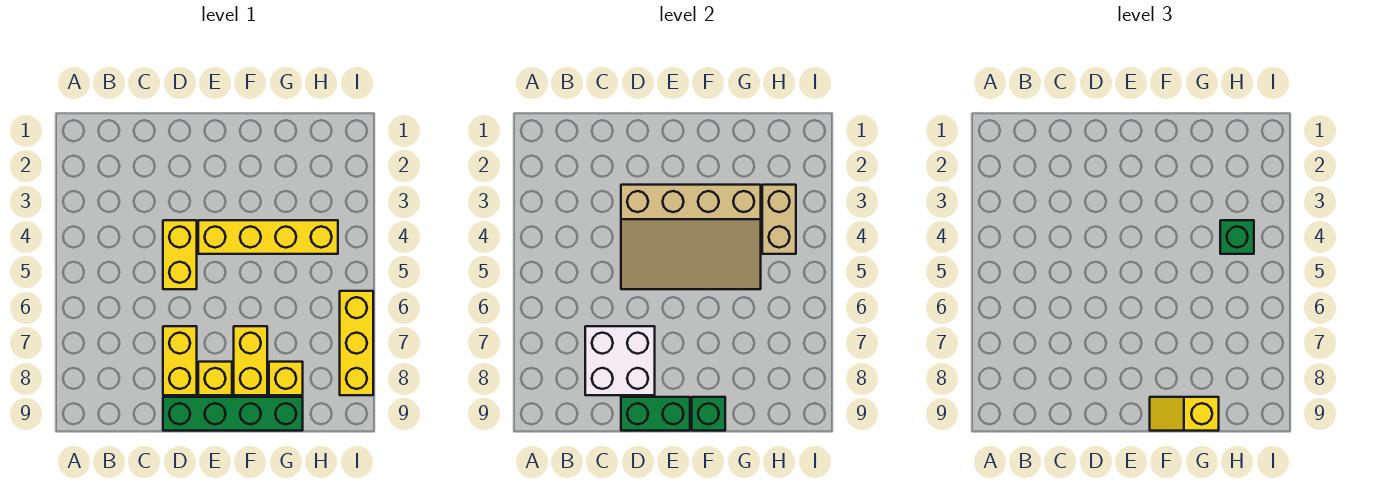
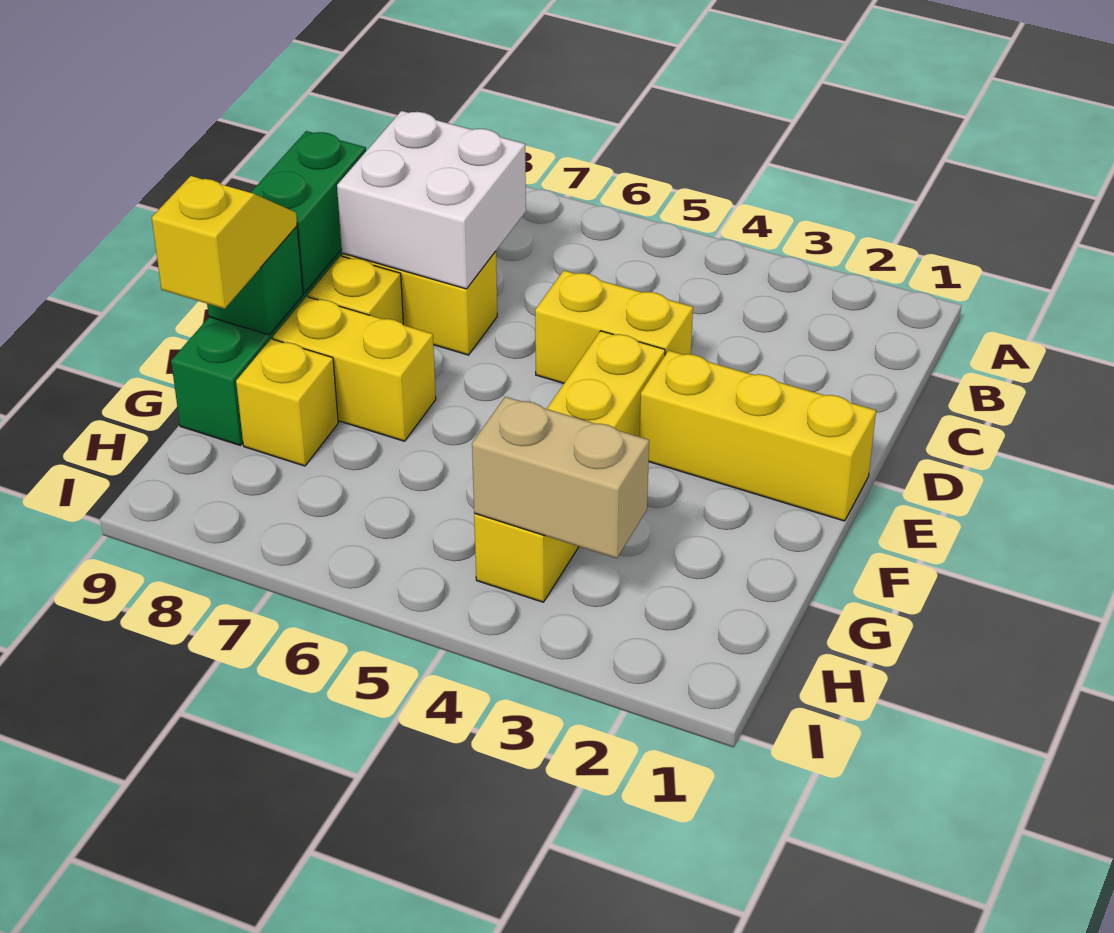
tan 3x4 slope [621,185,761,289] -> none
green 1x1 brick [1220,220,1254,254] -> none
yellow 1x3 brick [340,291,373,395] -> yellow 1x3 brick moved to [640,350,876,521]

